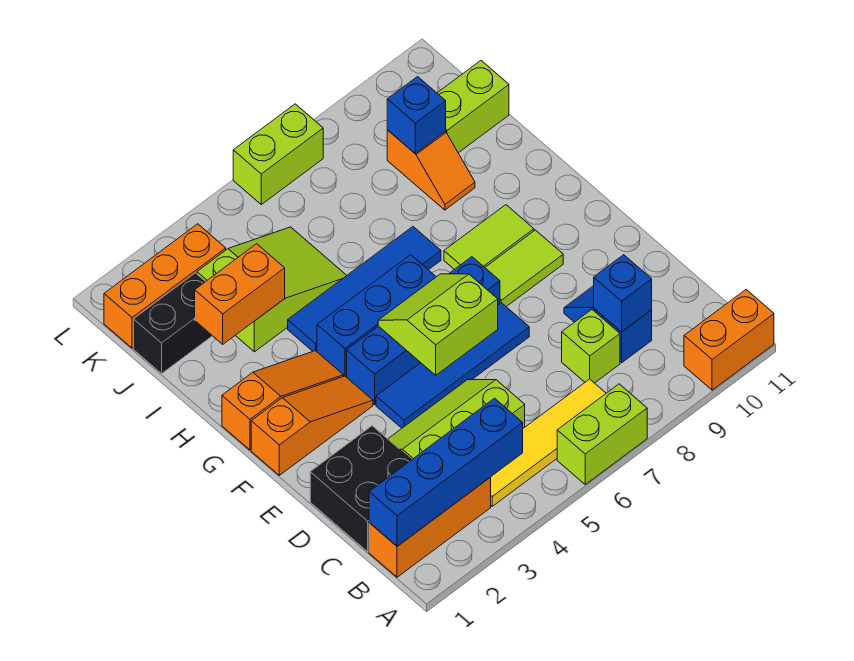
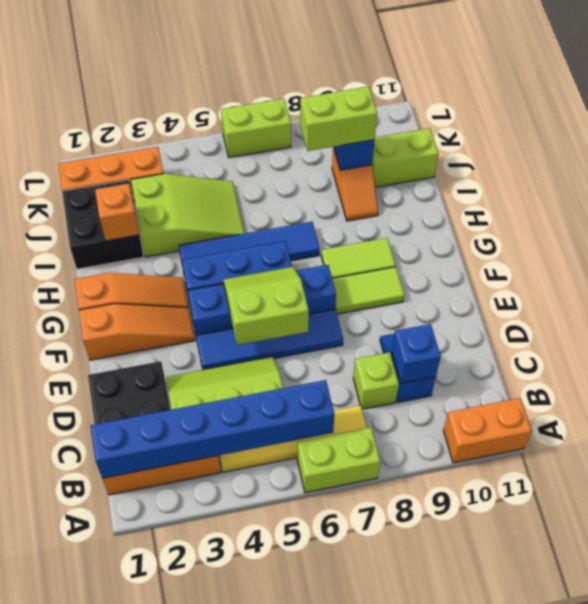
blue 1x4 brick [369,398,523,546] -> blue 1x6 brick [91,380,335,478]
orange 1x2 brick [195,244,285,344] -> orange 1x1 brick [95,184,139,241]
black 1x2 brick [134,273,212,374] -> black 2x2 brick [62,180,144,269]
none -> lime 1x2 brick [300,87,377,151]

